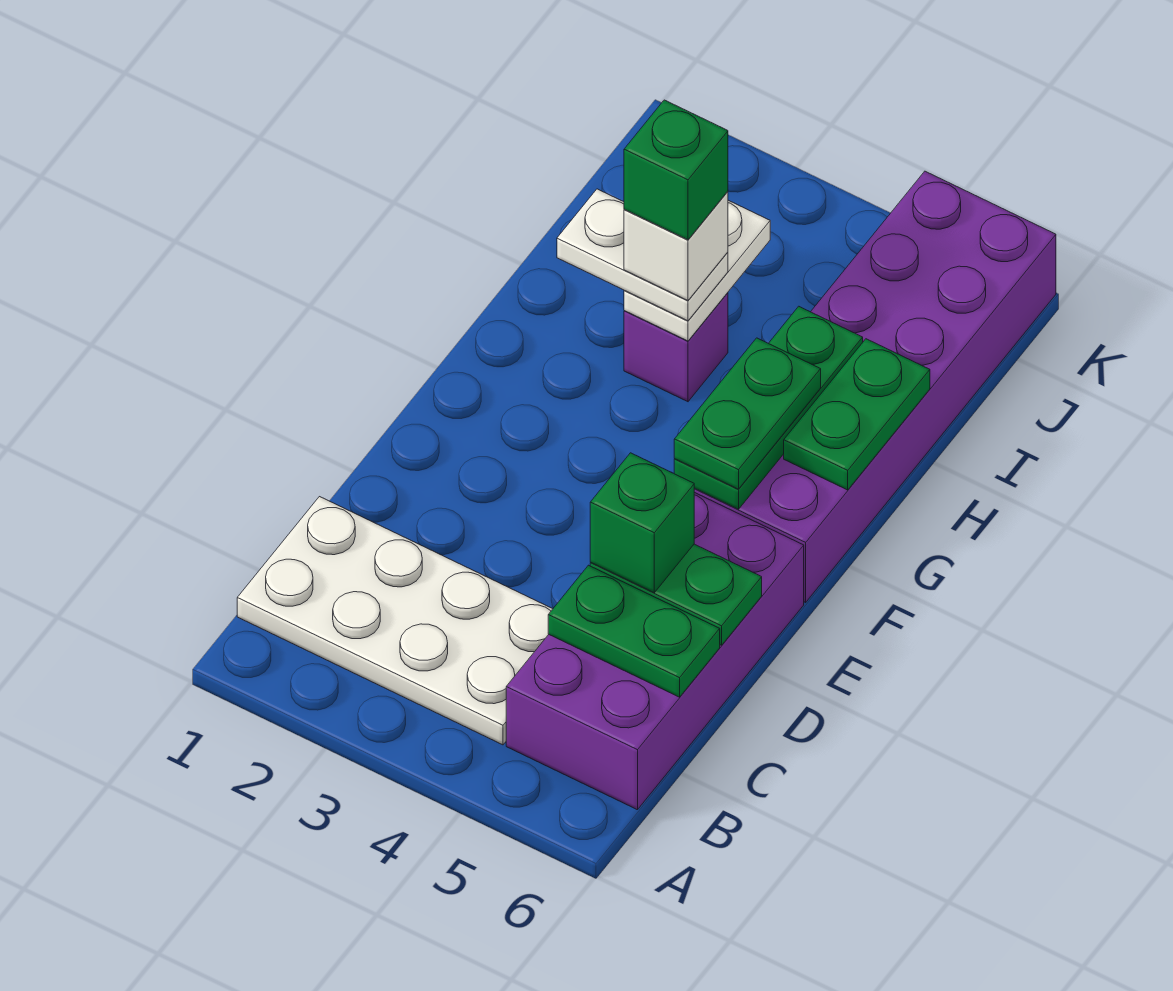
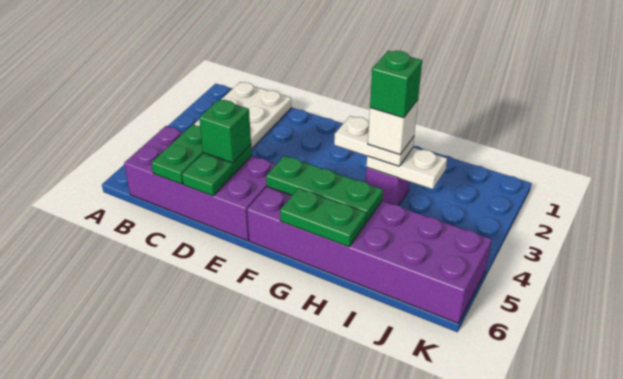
green 1x2 plate [674,338,821,489] -> none
white 1x2 plate [557,189,728,321] -> white 1x2 plate turned to [334,116,414,166]

